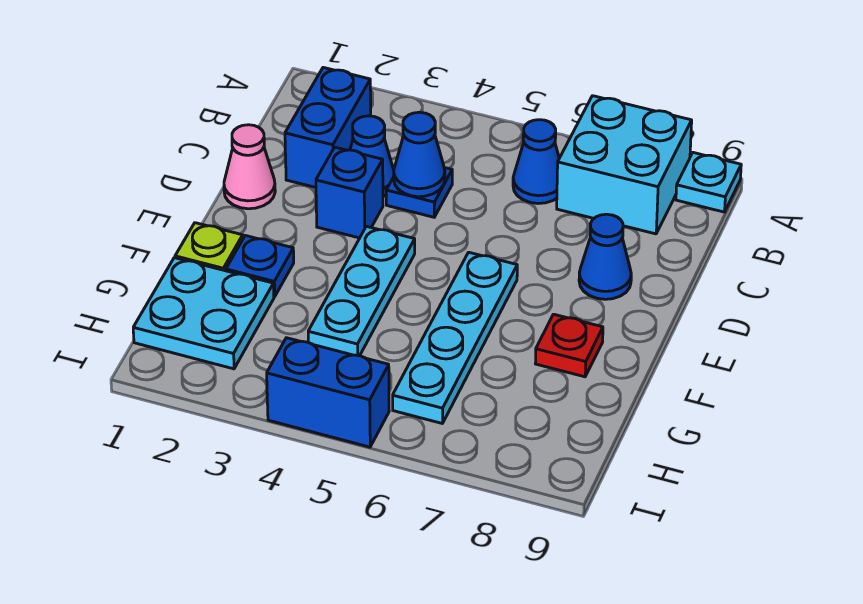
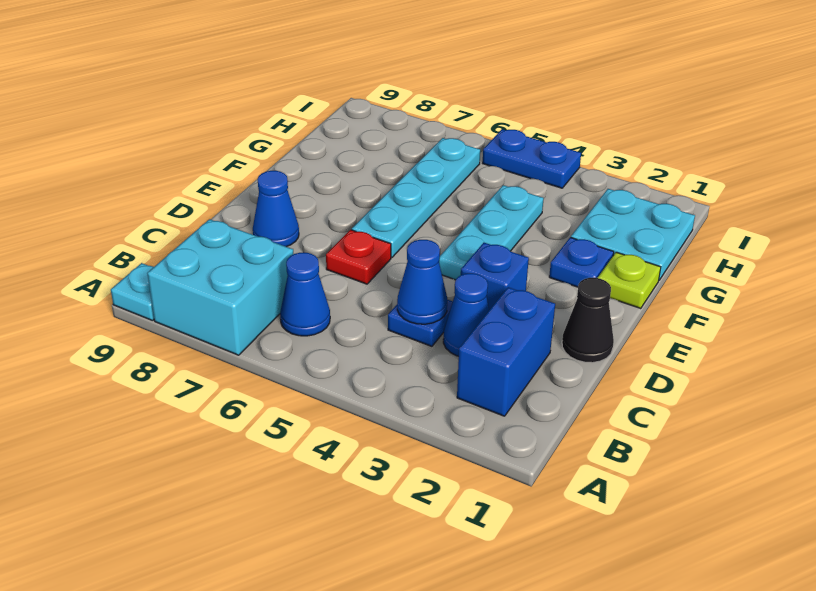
pink 1x1 cone [224,125,275,209] -> black 1x1 cone [562,278,614,363]
red 1x1 plate [535,314,603,377] -> red 1x1 plate moved to [326,230,391,284]
blue 1x2 brick [267,338,389,447] -> blue 1x2 plate [483,129,581,188]

